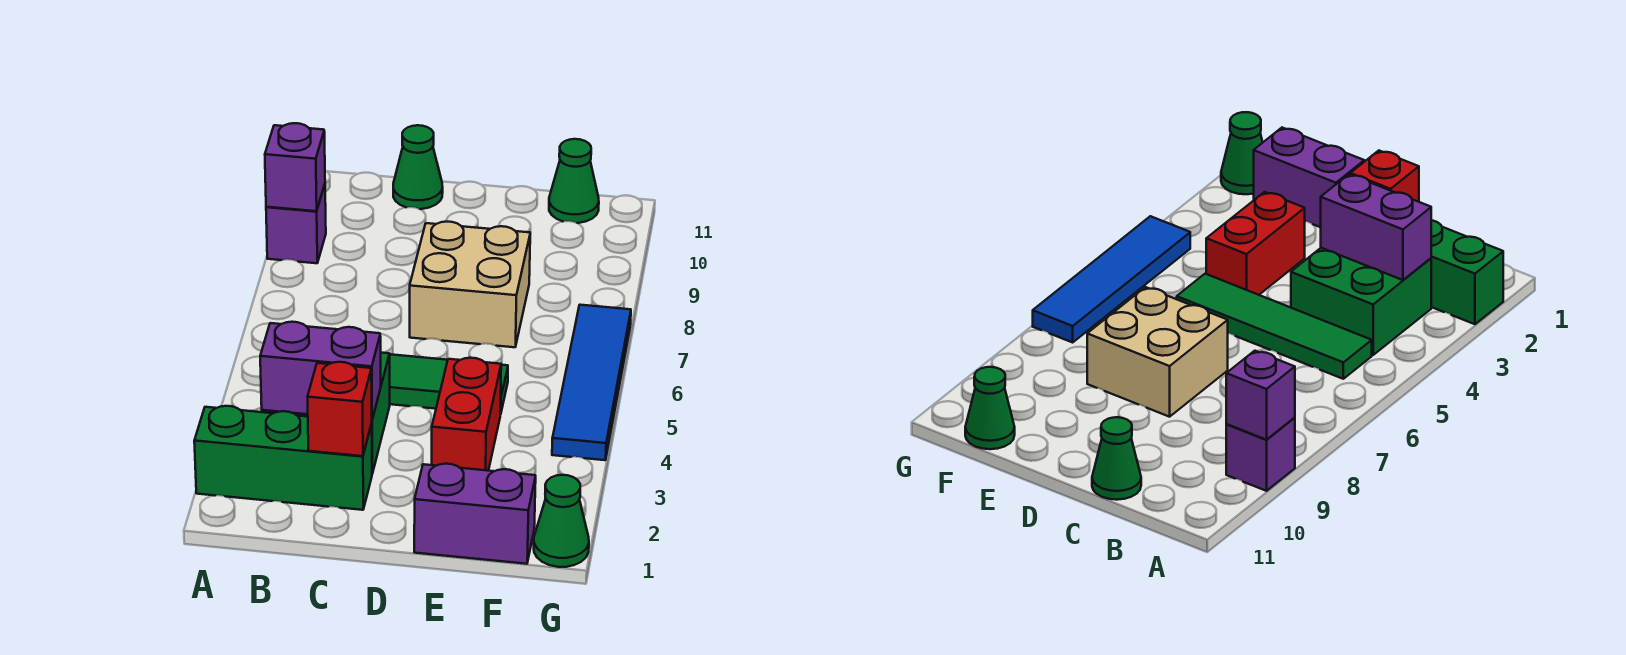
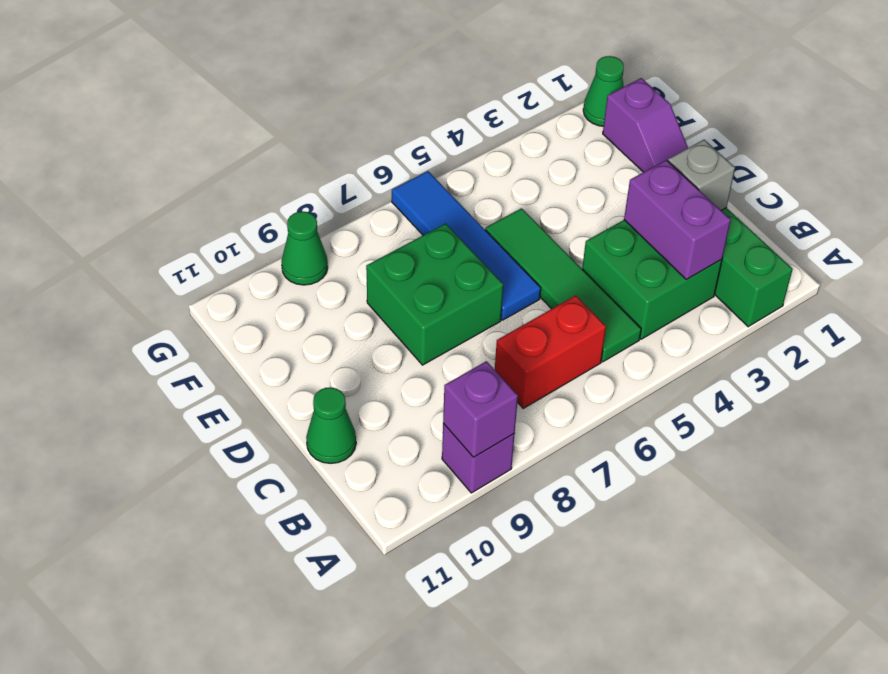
red 1x1 brick [308,362,372,456] -> grey 1x1 brick [668,140,735,210]
tan 2x2 brick [410,222,530,347] -> green 2x2 brick [366,224,503,365]
purple 1x2 brick [414,464,536,564] -> purple 1x2 slope [603,78,688,172]
red 1x2 brick [432,358,501,471] -> red 1x2 brick moved to [495,296,606,408]
green 1x1 cone [549,139,599,223] -> green 1x1 cone moved to [282,212,328,285]
blue 1x4 tile [552,305,631,460] -> blue 1x4 tile turned to [392,171,541,320]

